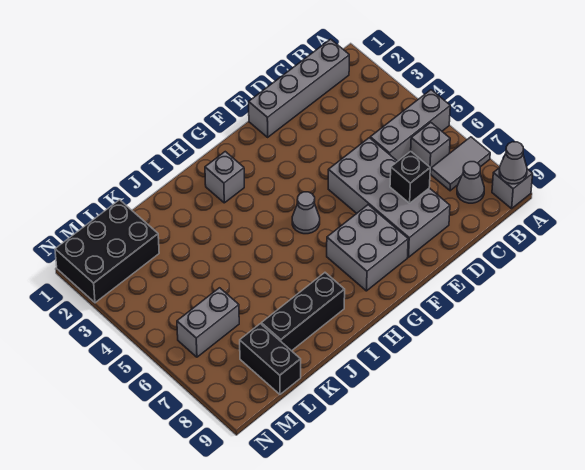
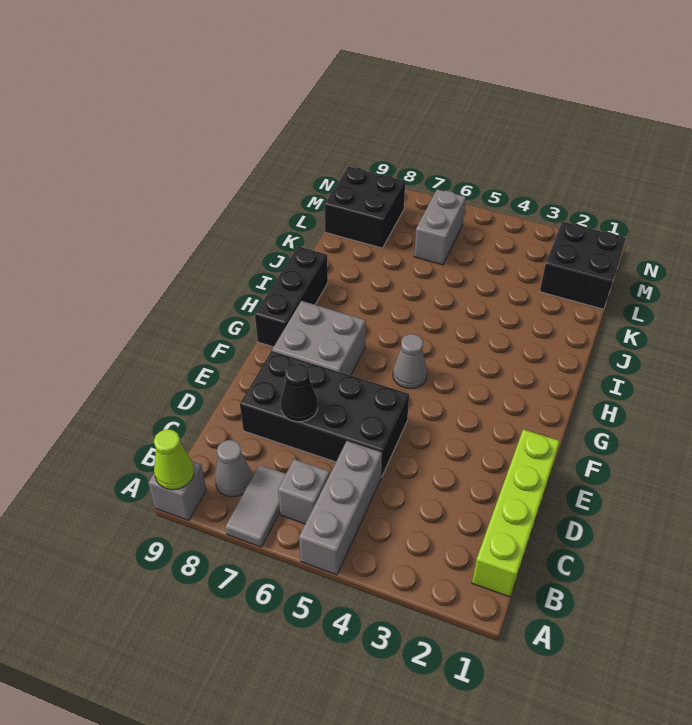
grey 1x1 cone [499,142,527,184] -> lime 1x1 cone [154,429,194,490]
grey 1x4 brick [249,39,349,137] -> lime 1x4 brick [472,429,560,597]
grey 2x4 brick [328,138,450,257] -> black 2x4 brick [240,351,409,477]
black 1x1 brick [390,151,430,203] -> black 1x1 cone [281,363,318,422]
grey 1x1 brick [205,152,244,203] -> none
black 1x3 brick [261,273,345,351] -> black 1x3 brick moved to [255,246,328,347]
black 2x3 brick [55,200,159,303] -> black 2x2 brick [540,222,626,309]
black 1x2 brick [240,324,301,394] -> black 2x2 brick [324,166,405,248]

